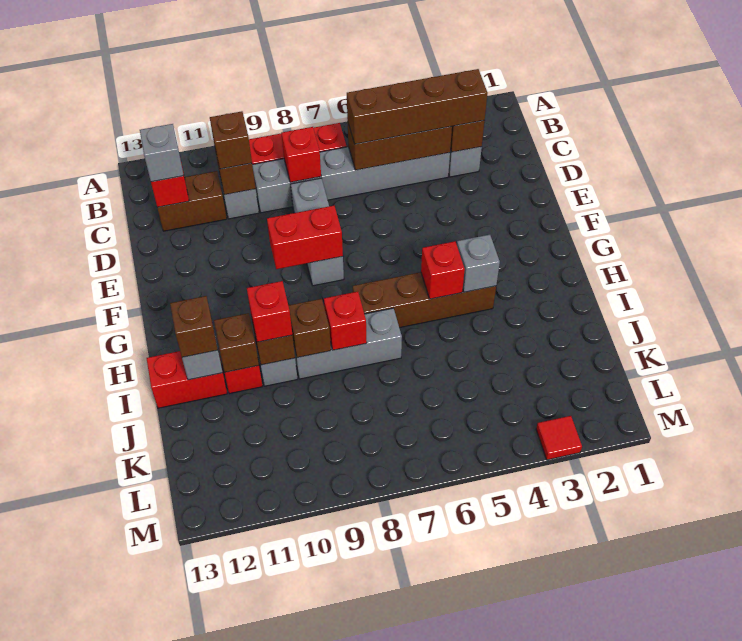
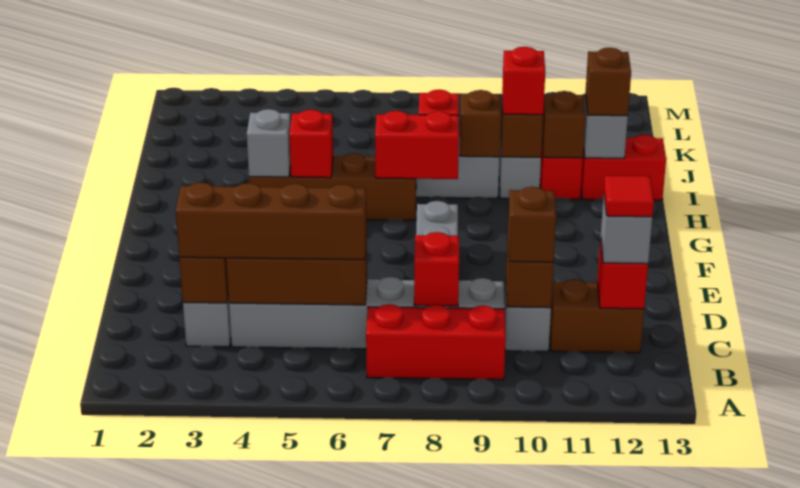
red 1x2 brick [267,206,343,269] -> red 1x2 brick moved to [375,111,459,179]
red 1x1 tile [536,416,582,460] -> red 1x1 tile moved to [604,176,654,217]

